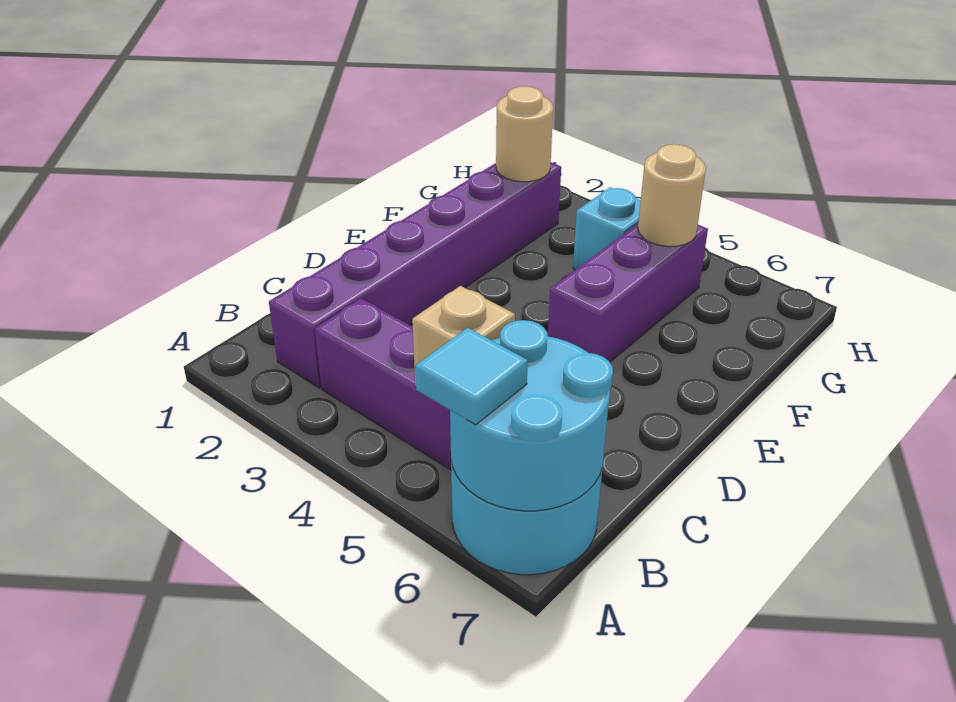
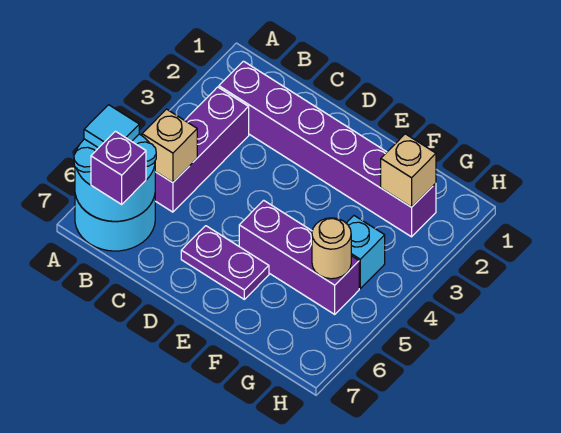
none -> purple 1x1 brick [91,131,146,204]
none -> purple 1x2 plate [181,226,269,299]
tan 1x1 round brick [496,86,553,182] -> tan 1x1 brick [381,134,436,207]

